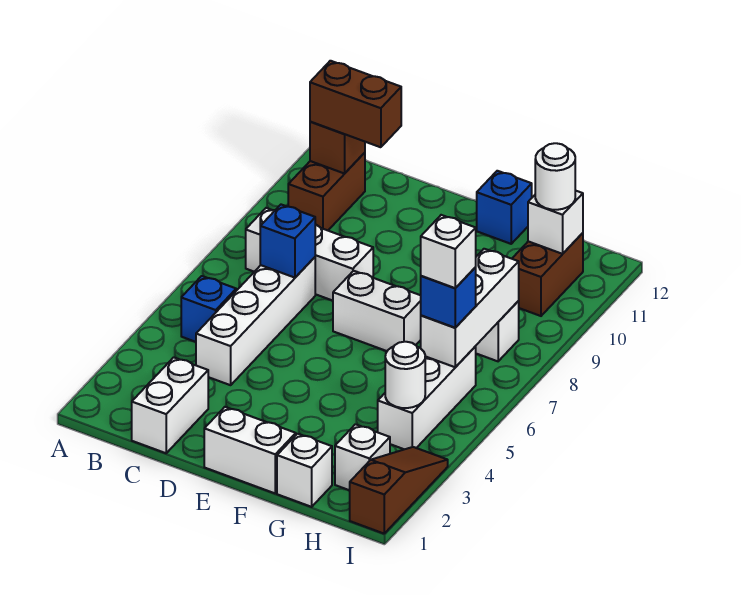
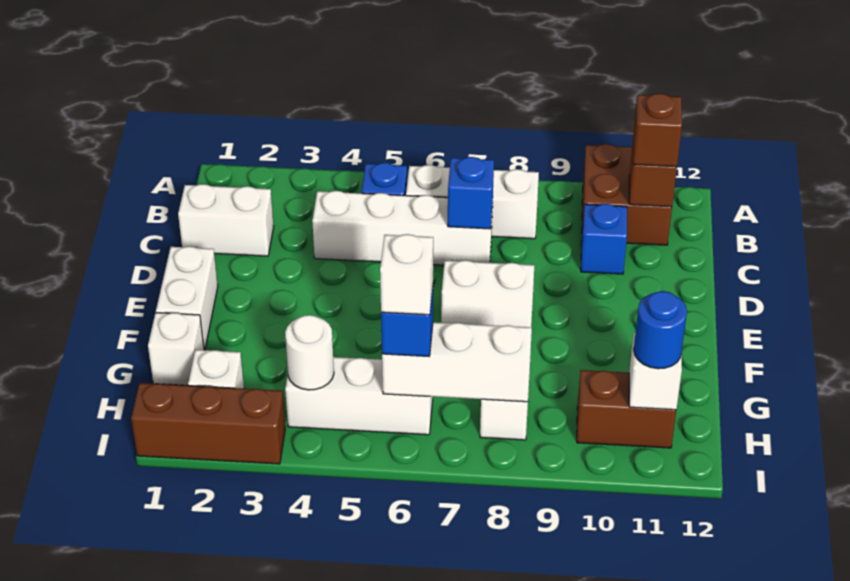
white 1x3 brick [246,208,373,301] -> white 1x3 brick turned to [406,165,539,239]
brown 1x2 brick [288,153,365,230] -> brown 2x2 brick [582,144,672,245]
brown 1x2 brick [310,61,401,147] -> brown 1x1 brick [633,94,682,167]
white 1x2 brick [333,271,421,351] -> white 1x2 brick turned to [441,260,534,327]
blue 1x1 brick [476,171,532,244] -> blue 1x1 brick moved to [581,204,627,274]
white 1x1 round brick [535,143,575,210] -> blue 1x1 round brick [634,291,687,369]
brown 1x3 slope [350,447,448,533] -> brown 1x3 brick [131,383,285,464]

